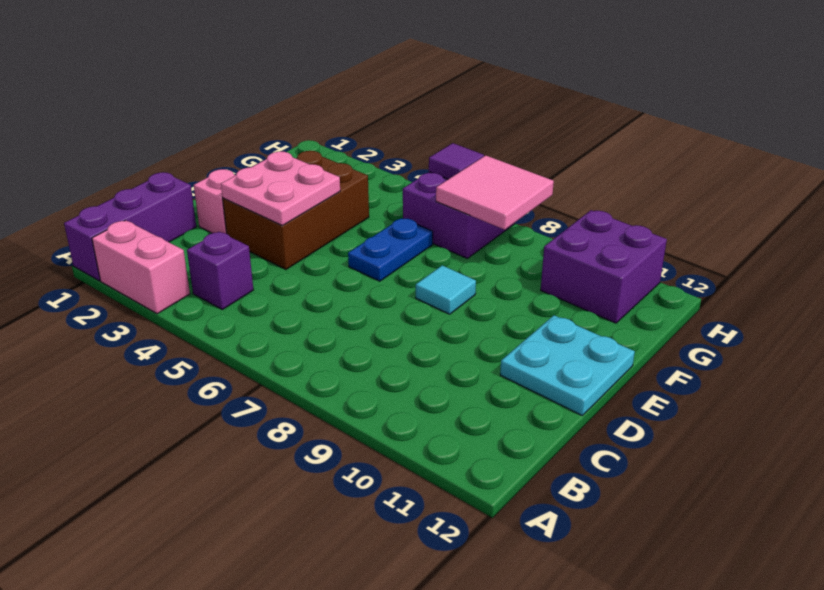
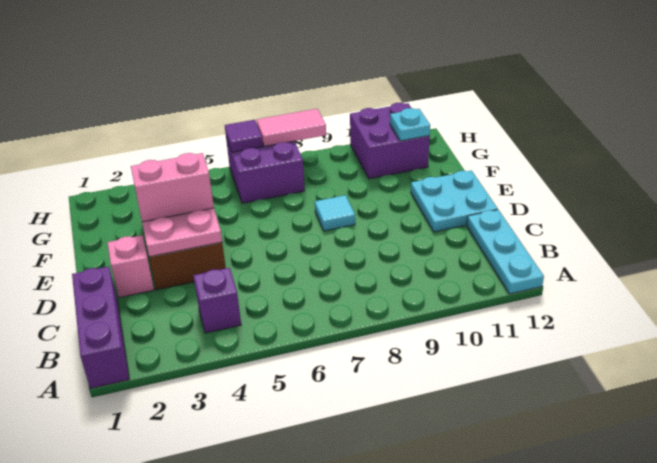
pink 1x2 brick [92,220,190,314] -> pink 1x2 brick moved to [131,153,214,222]
none -> cyan 1x3 plate [467,210,544,294]
blue 1x2 plate [348,218,433,281] -> none
pink 2x2 tile [436,155,554,230] -> pink 1x2 tile [257,109,326,147]
none -> cyan 1x1 plate [390,108,430,141]

